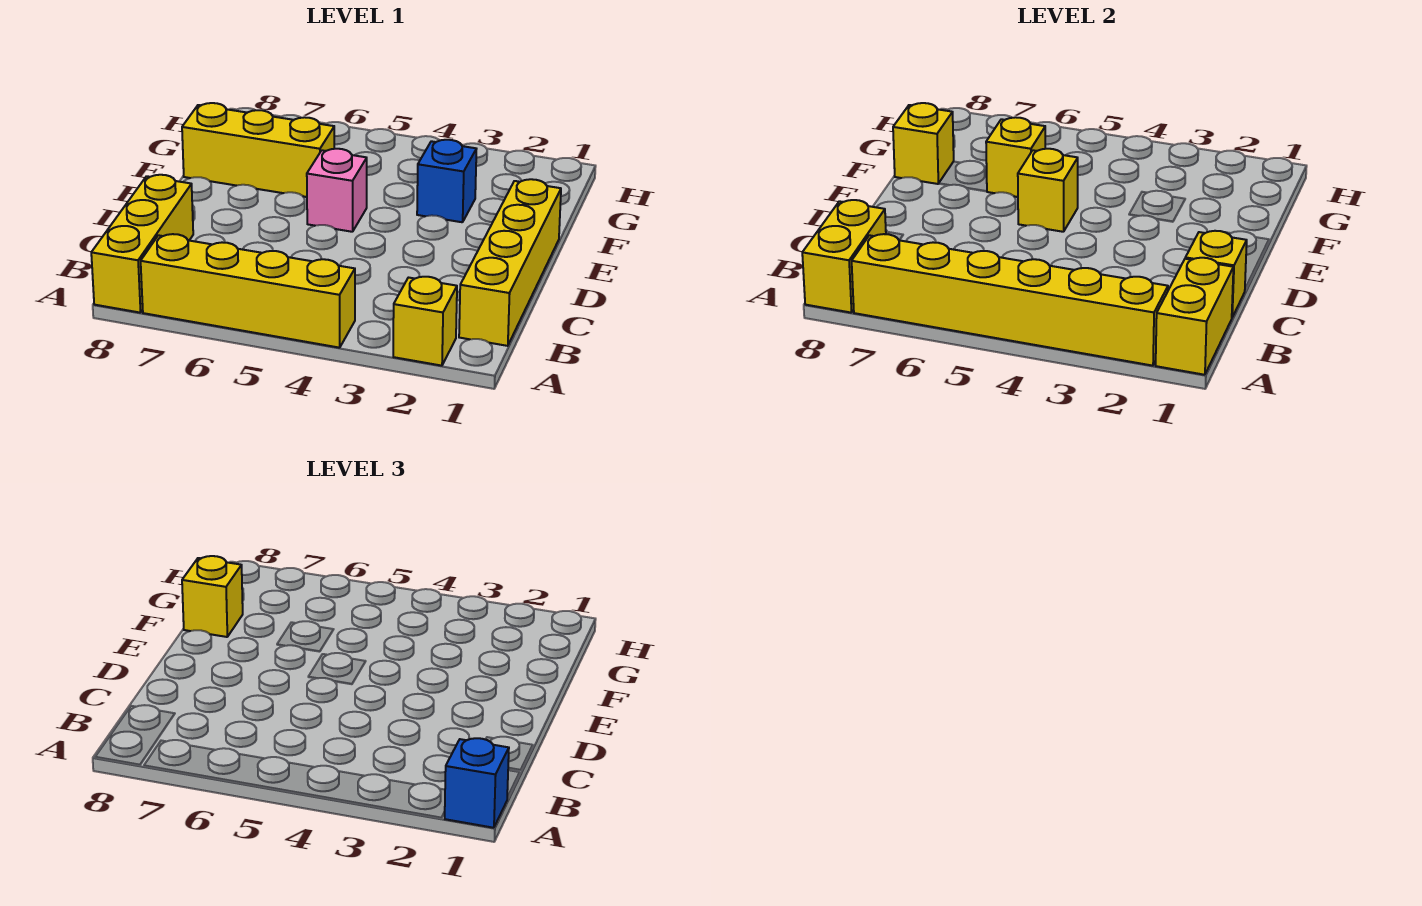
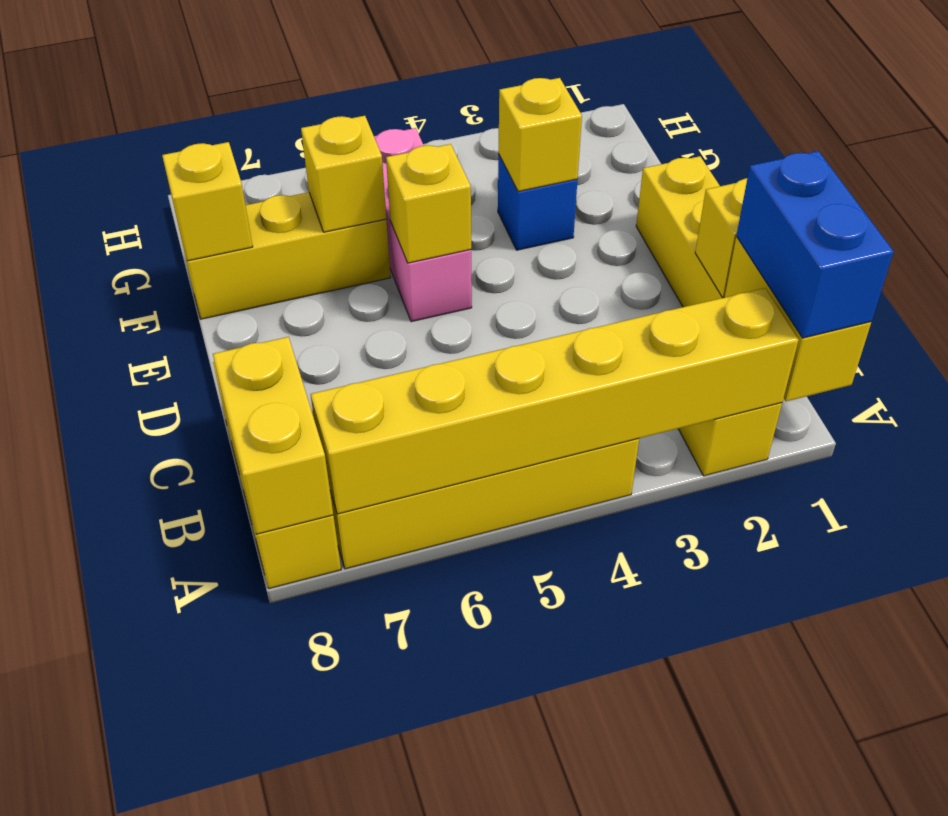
blue 1x1 brick [444,738,509,828] -> blue 1x2 brick [736,151,894,338]
pink 1x1 brick [307,149,367,232] -> pink 1x3 brick [374,128,472,322]
yellow 1x1 brick [182,556,243,637] -> yellow 1x1 brick moved to [498,78,582,191]

